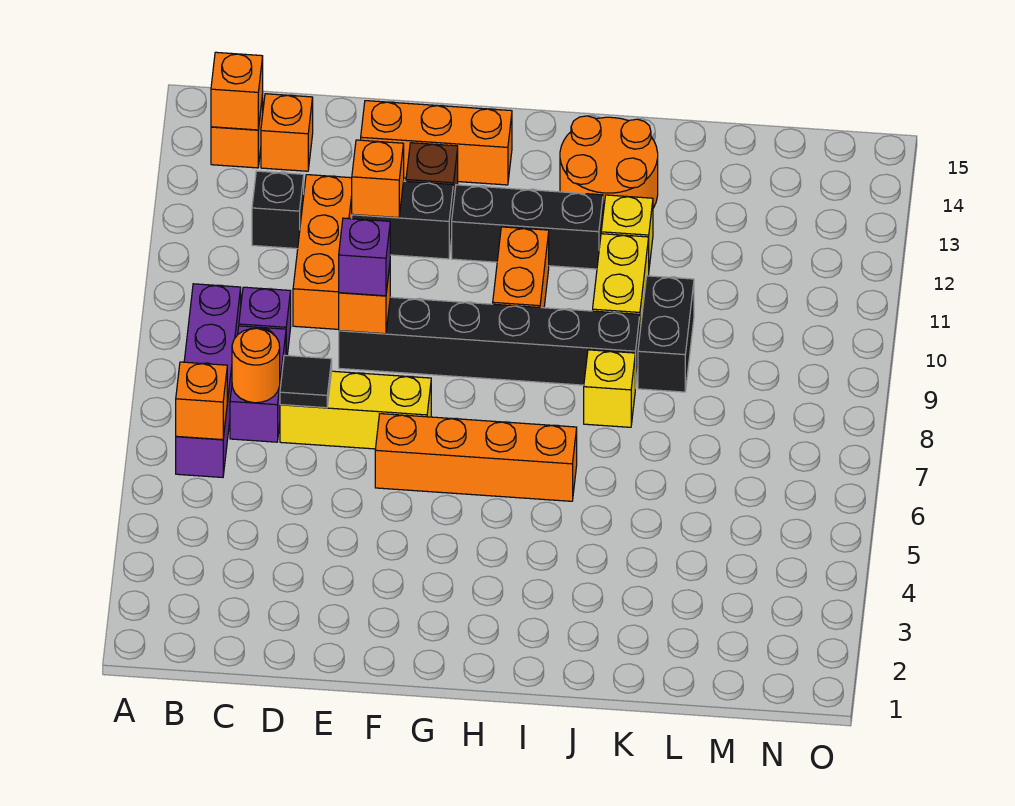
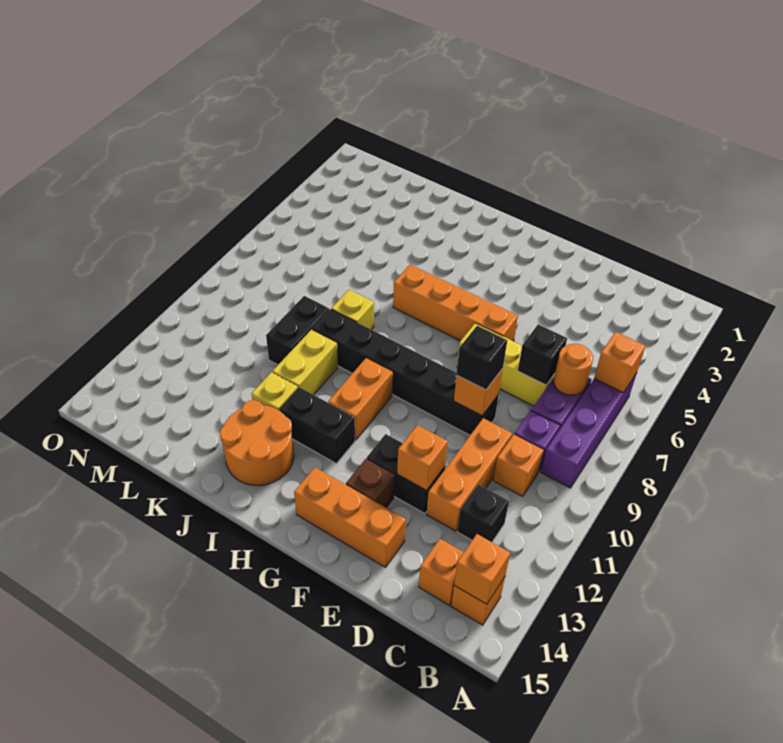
none -> orange 1x1 brick [493,434,544,496]
black 1x1 tile [280,355,332,408] -> black 1x1 brick [518,324,567,385]
purple 1x1 brick [339,218,390,296] -> black 1x1 brick [457,326,507,390]
black 1x3 brick [452,185,603,269] -> black 1x2 brick [279,387,355,463]

